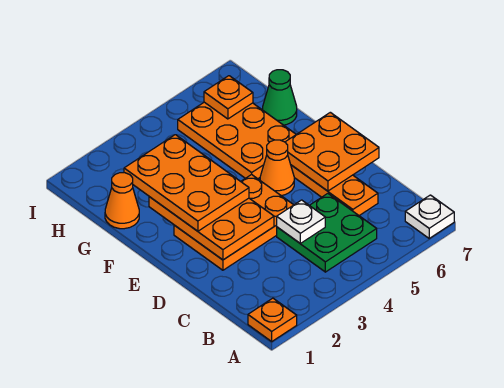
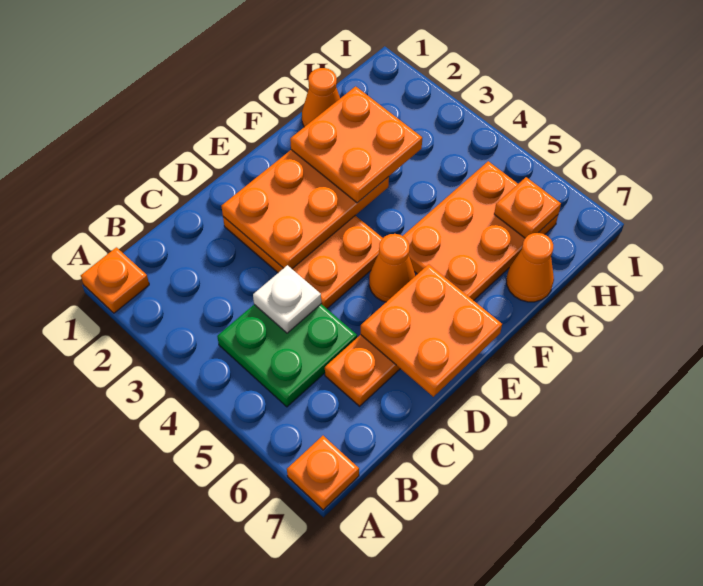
white 1x1 plate [405,195,454,238] -> orange 1x1 plate [287,436,359,510]
orange 2x3 plate [124,135,249,231] -> orange 2x2 plate [290,86,422,203]
green 1x1 cone [263,70,297,125] -> orange 1x1 cone [506,233,554,302]

